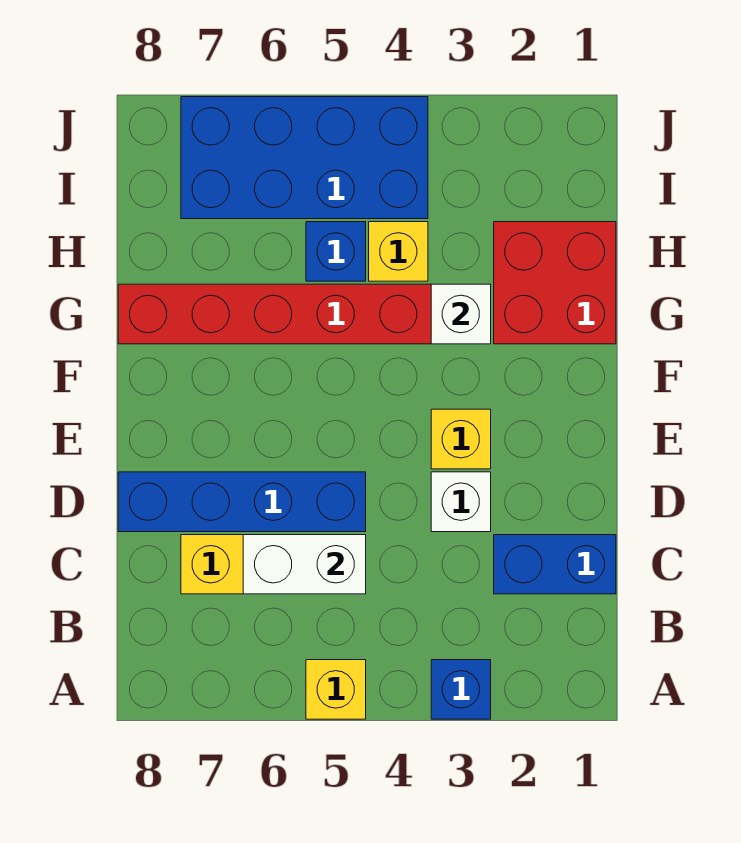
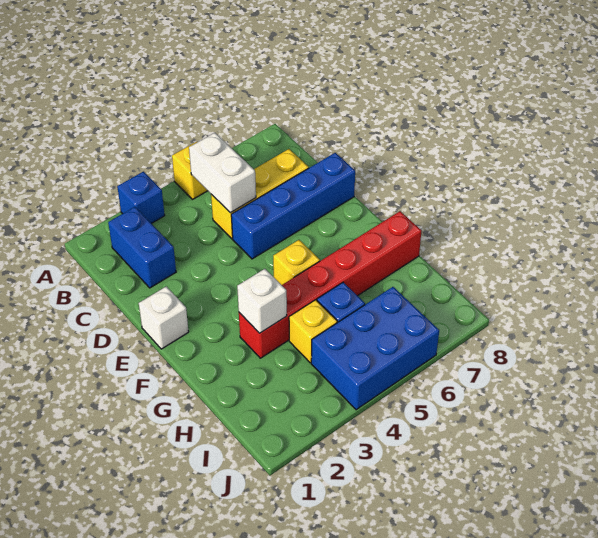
blue 1x2 brick [494,535,616,594] -> blue 1x2 brick turned to [108,207,176,288]
white 1x2 brick [243,535,366,594] -> white 1x2 brick turned to [189,133,256,213]
white 1x1 brick [431,472,491,532] -> white 1x1 brick moved to [139,286,189,349]
yellow 1x1 brick [431,409,491,469] -> yellow 1x1 brick moved to [273,240,320,285]
red 2x2 brick [494,222,616,344] -> none
blue 2x4 brick [181,97,428,219] -> blue 2x3 brick [311,287,439,410]

